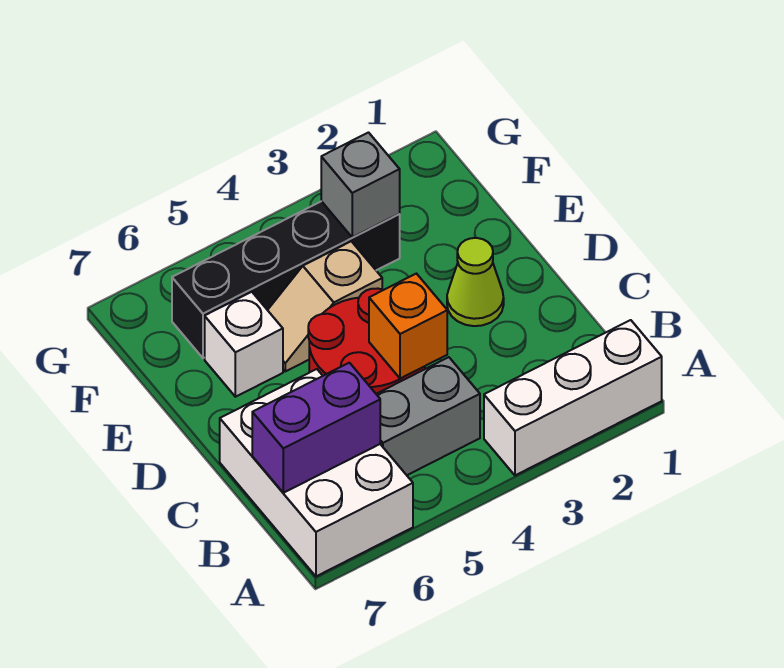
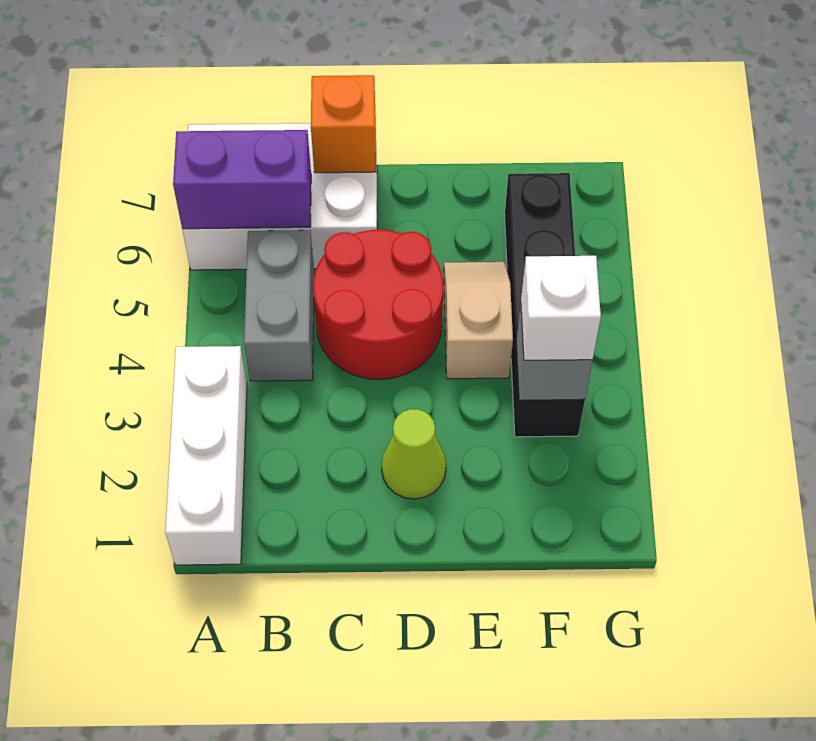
purple 1x2 brick [252,363,380,493] -> purple 1x2 brick turned to [173,130,311,229]
orange 1x1 brick [369,274,447,379] -> orange 1x1 brick moved to [311,75,376,173]
white 1x1 brick [205,292,283,397] -> white 1x1 brick moved to [521,256,601,360]

